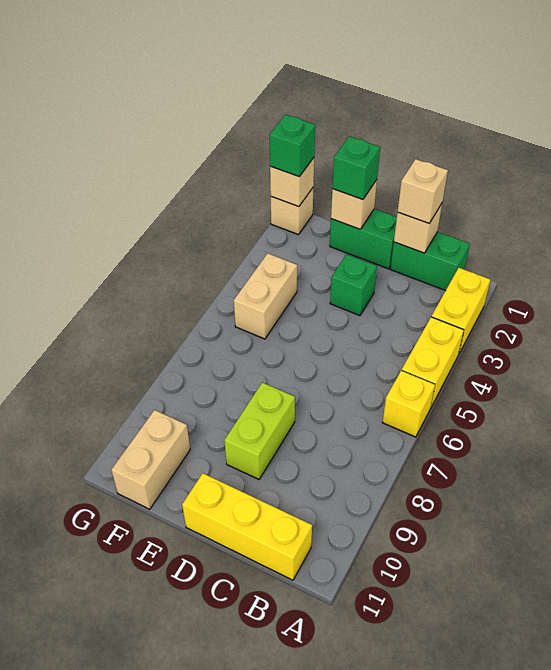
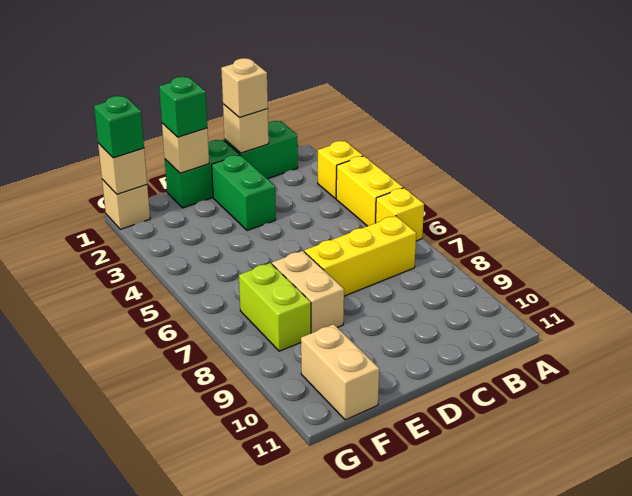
yellow 1x2 brick [431,268,490,355] -> yellow 1x1 brick [318,141,363,199]
yellow 1x3 brick [182,473,312,580] -> yellow 1x3 brick moved to [304,216,416,296]
green 1x1 brick [330,254,377,316] -> green 1x2 brick [212,155,276,231]
lime 1x2 brick [224,382,295,479] -> lime 1x2 brick moved to [239,263,311,351]
tan 1x2 brick [234,253,297,339] -> tan 1x2 brick moved to [272,251,344,333]

